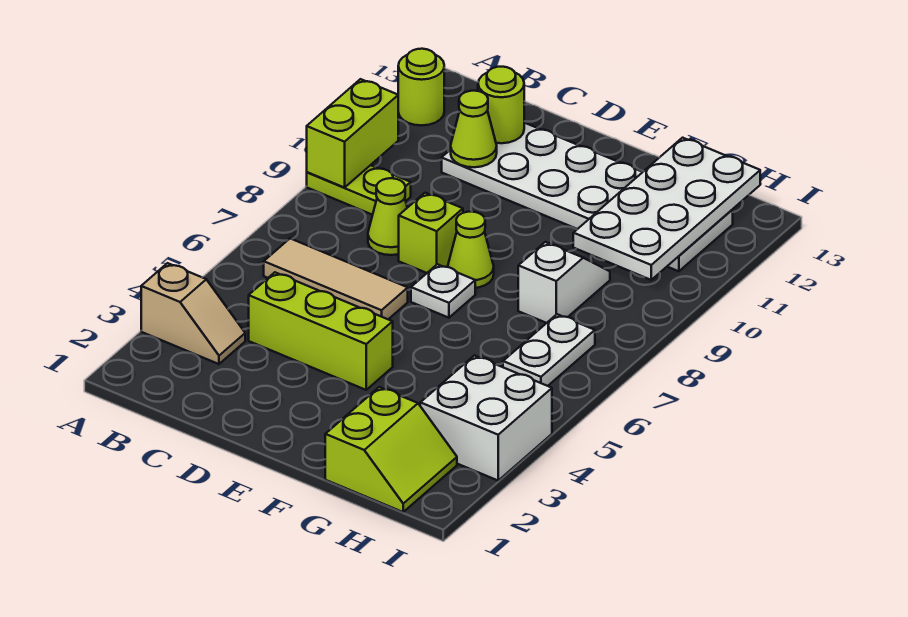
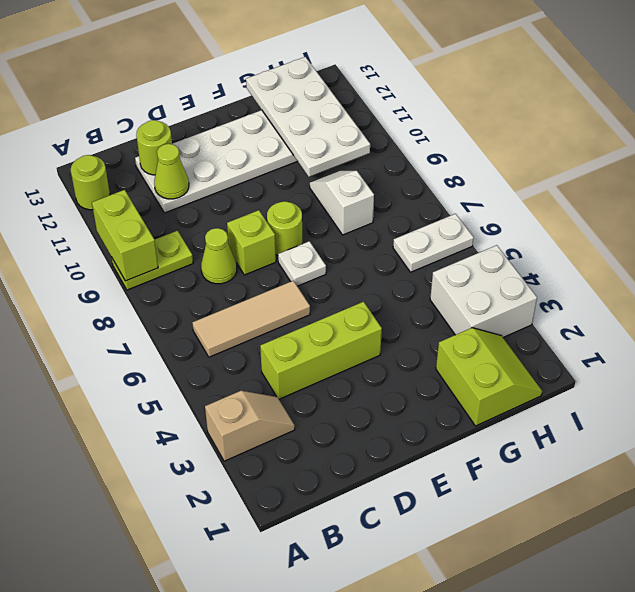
lime 1x1 cone [448,212,494,288] -> lime 1x1 round brick [267,201,302,255]
white 1x2 plate [503,314,595,386] -> white 1x2 plate turned to [393,214,474,272]

